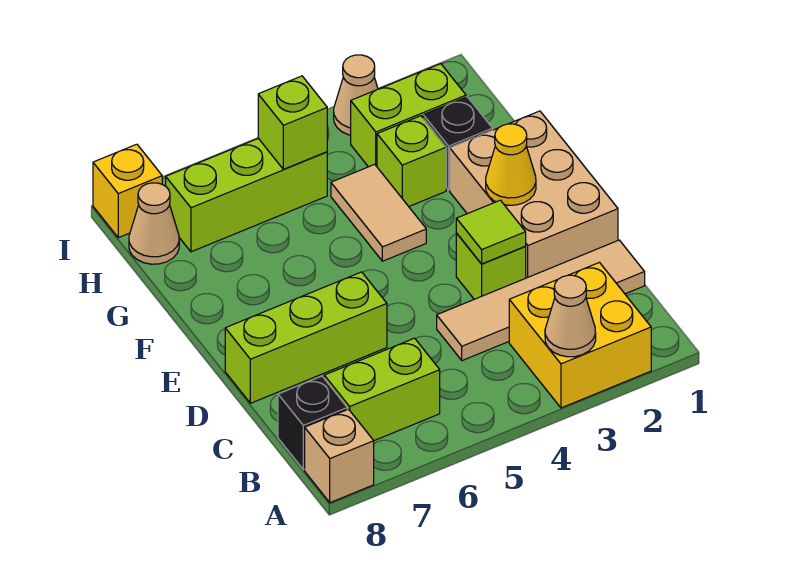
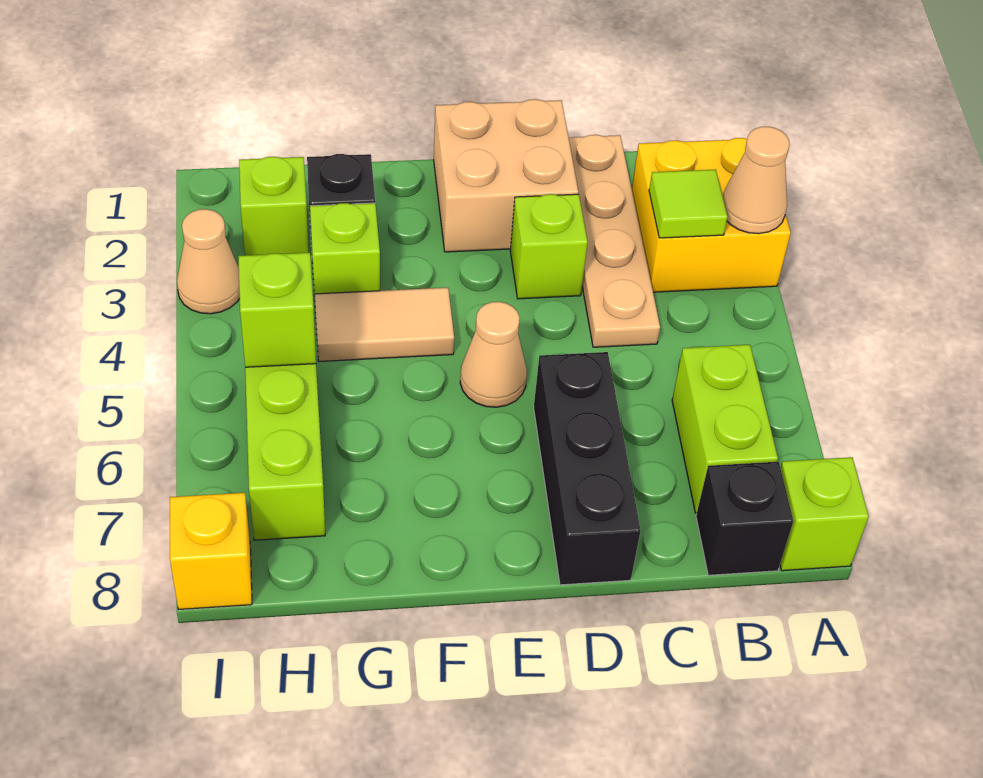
tan 1x1 brick [305,409,374,503] -> lime 1x1 brick [780,457,869,571]
tan 1x4 tile [437,240,645,361] -> tan 1x4 plate [569,135,660,347]
tan 2x3 brick [450,111,618,278] -> tan 2x2 brick [434,99,578,252]
lime 1x1 tile [456,200,526,264] -> lime 1x1 tile moved to [649,169,728,238]
lime 1x3 brick [225,272,387,403] -> black 1x3 brick [534,352,641,585]
yellow 1x1 cone [486,124,536,205] -> none
lime 1x2 brick [351,64,466,167] -> lime 1x1 brick [239,157,309,256]
tan 1x1 cone [129,183,179,264] -> tan 1x1 cone moved to [460,302,527,407]

